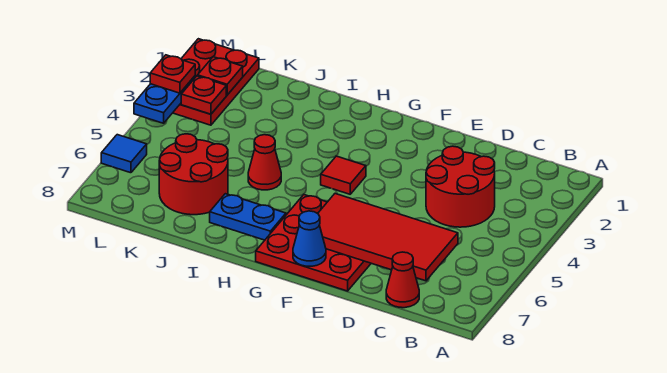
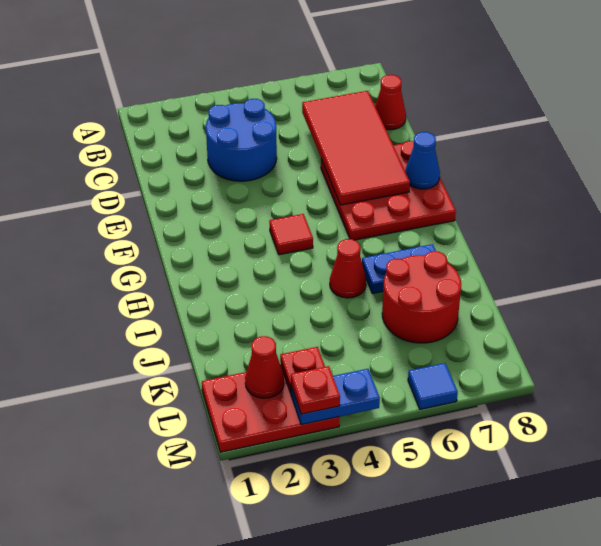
red 2x2 round brick [426,146,495,227] -> blue 2x2 round brick [206,99,277,181]
blue 1x2 plate [210,194,286,240] -> blue 1x2 plate turned to [362,244,436,294]
red 1x1 plate [198,57,243,95] -> red 1x1 cone [245,336,284,398]

